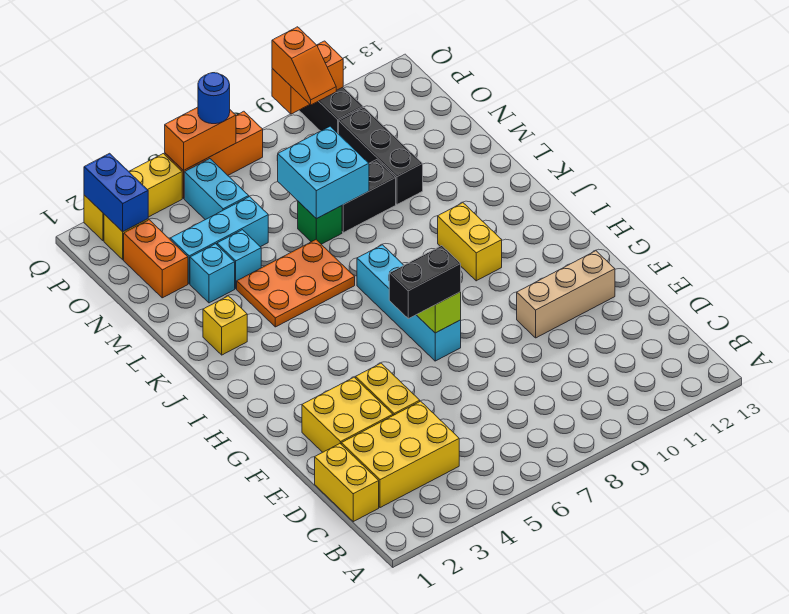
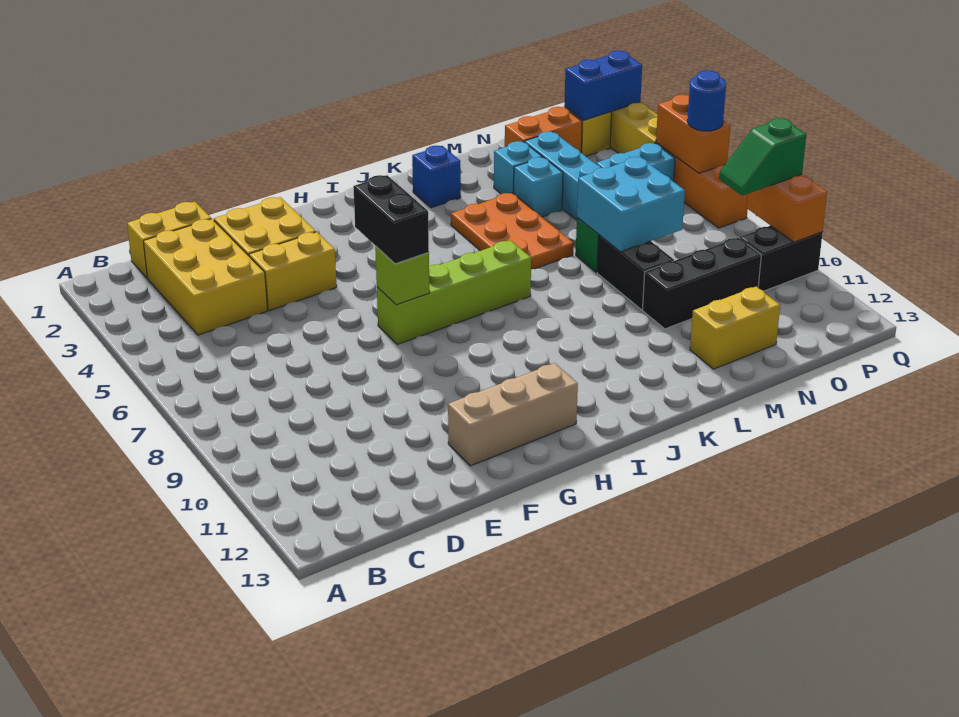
tan 1x3 brick [517,251,615,338] -> tan 1x3 brick turned to [448,363,578,466]
cyan 1x4 brick [357,245,461,361] -> lime 1x4 brick [377,240,531,344]
yellow 1x2 brick [438,203,502,281] -> yellow 1x2 brick moved to [690,287,780,369]
yellow 1x1 brick [203,296,247,355] -> blue 1x1 brick [412,146,461,208]
orange 1x2 slope [272,27,336,105] -> green 1x2 slope [719,118,806,196]

